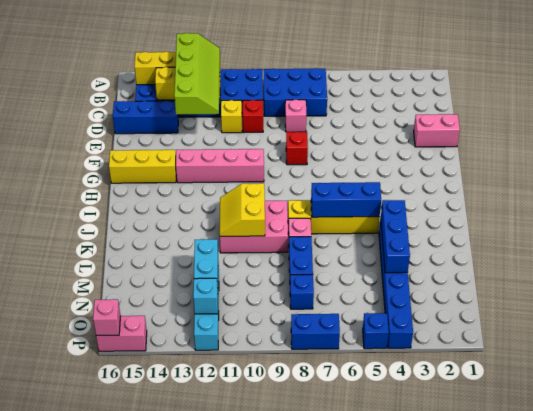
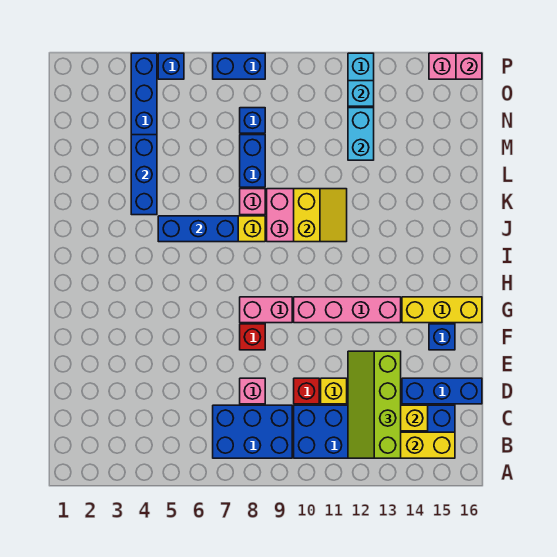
pink 1x2 brick [414,114,460,147] -> pink 1x2 brick moved to [240,297,292,323]
none -> blue 1x1 brick [429,324,455,350]

